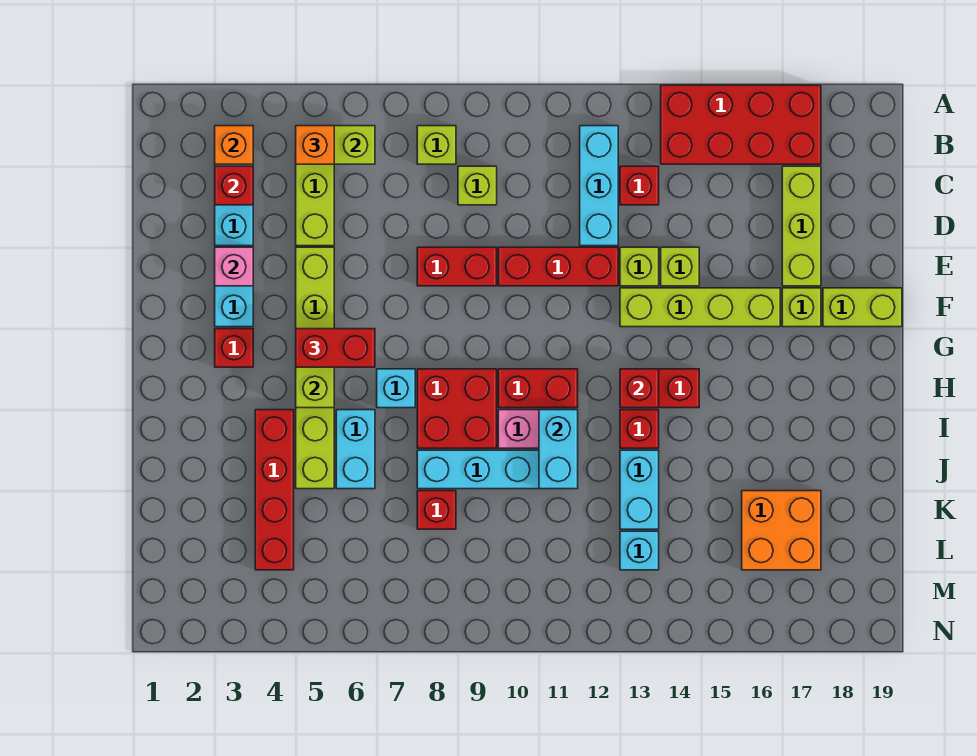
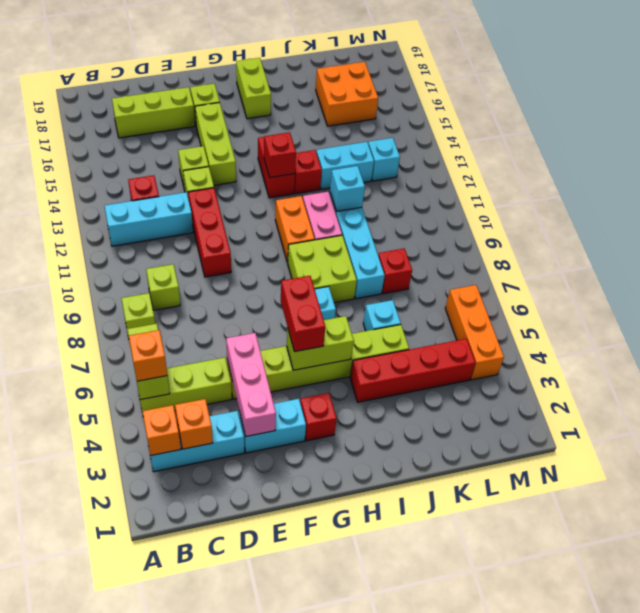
red 2x4 brick [661,85,821,164] -> none
red 1x1 brick [215,166,253,205] -> orange 1x1 brick [175,399,213,449]
pink 1x1 brick [215,247,253,286] -> pink 1x3 brick [226,333,276,436]
red 1x2 brick [417,247,497,286] -> none
lime 1x4 brick [620,288,780,327] -> lime 1x3 brick [195,103,236,185]
lime 1x2 brick [823,288,902,327] -> lime 1x2 brick moved to [236,58,271,119]
red 2x2 brick [417,369,497,448] -> lime 2x2 brick [287,235,357,303]
red 1x2 brick [498,369,578,408] -> orange 1x2 brick [275,196,315,262]
cyan 1x2 brick [336,410,375,489] -> cyan 1x1 brick [363,300,401,331]
cyan 1x2 brick [539,410,578,489] -> cyan 1x1 brick [330,166,365,212]
none -> orange 1x3 brick [445,285,504,380]

